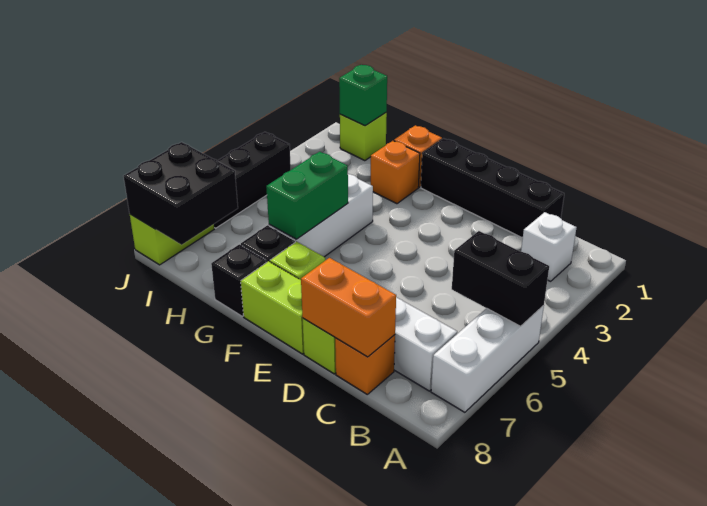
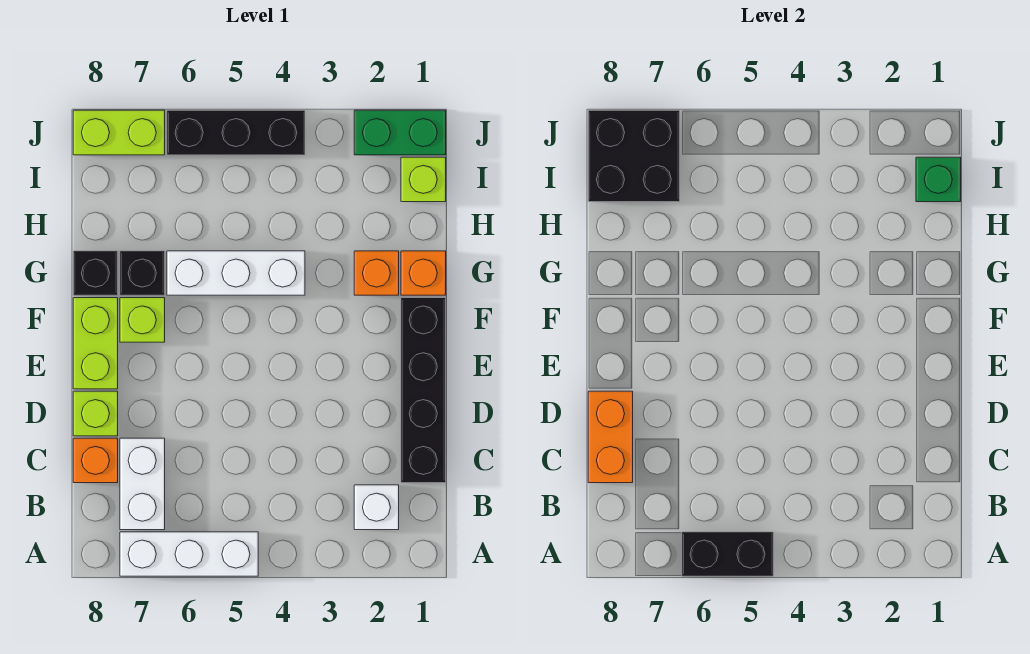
black 1x2 brick [452,231,549,326] -> black 1x2 brick turned to [682,532,773,576]
green 1x2 brick [266,152,348,239] -> green 1x2 brick moved to [354,110,446,155]

